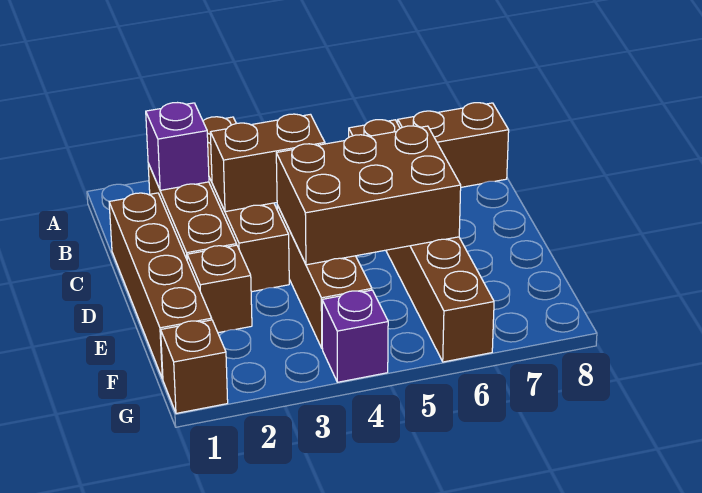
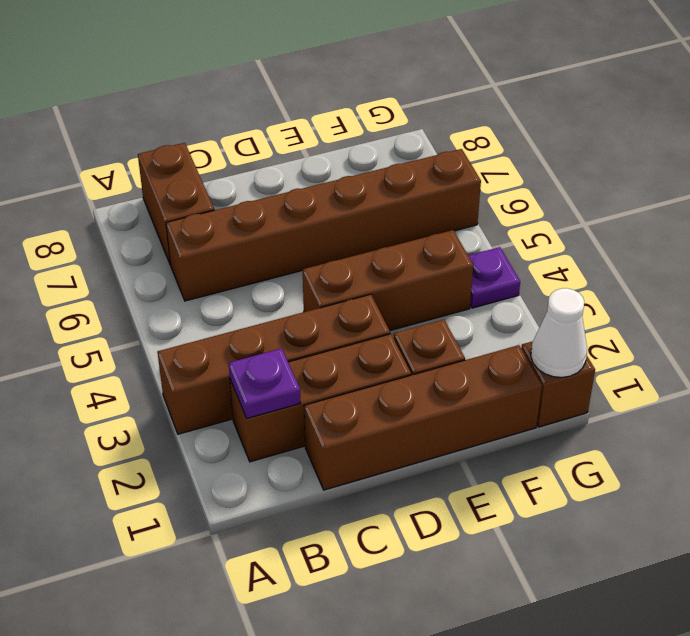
purple 1x1 brick [146,103,209,190] -> purple 1x1 plate [229,348,300,418]
brown 1x2 brick [210,114,325,212] -> none
brown 2x3 brick [276,126,461,265] -> none
none -> white 1x1 cone [531,288,587,377]
purple 1x1 brick [322,290,388,382] -> purple 1x1 plate [468,247,520,308]

